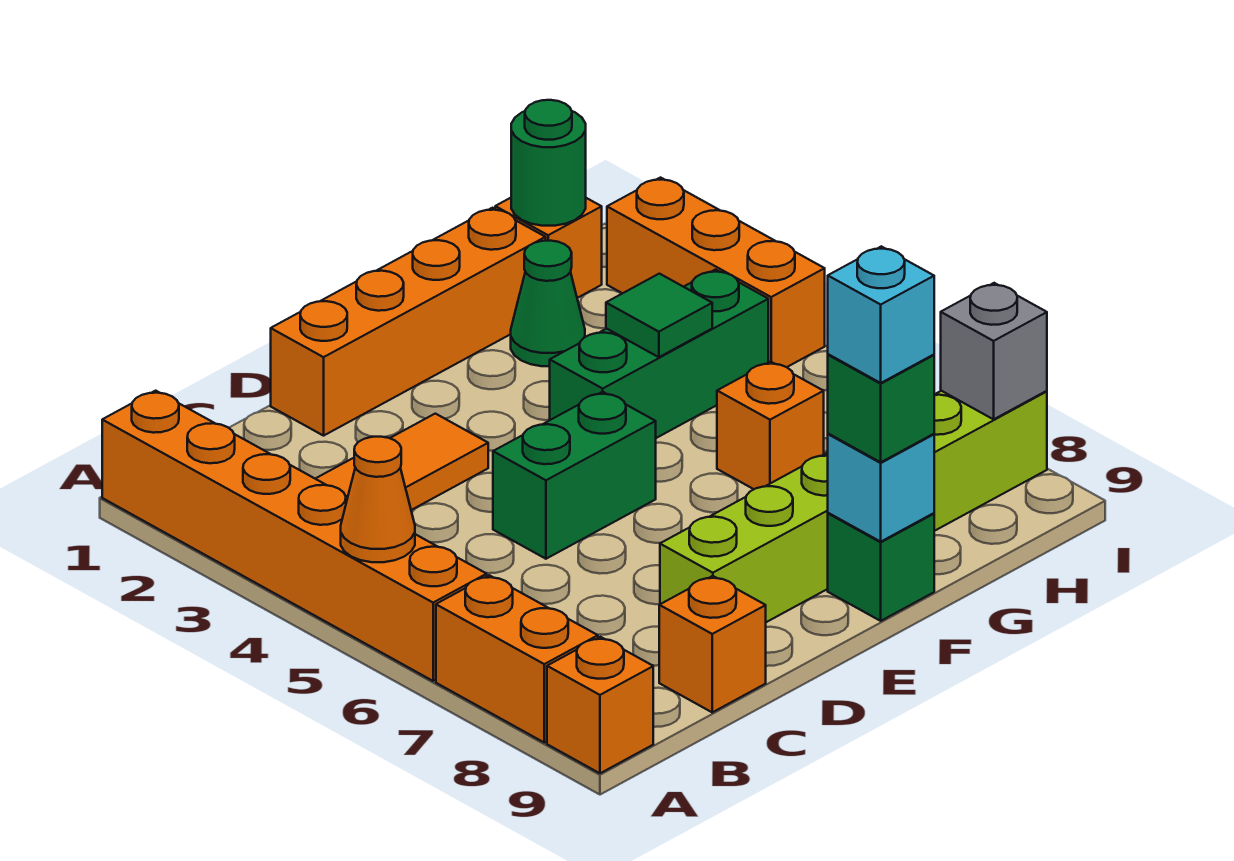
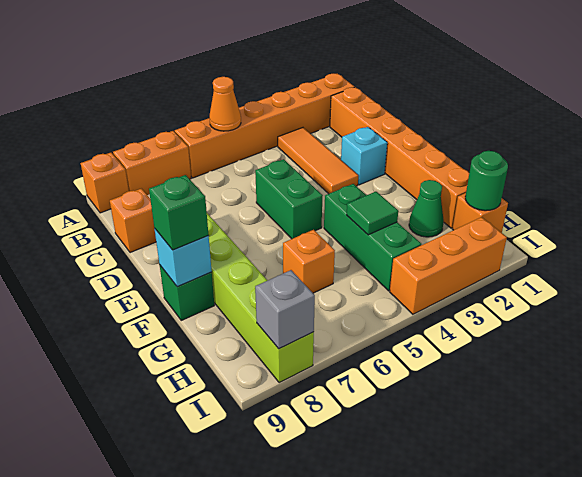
orange 1x4 brick [271,208,546,436] -> orange 1x6 brick [330,87,469,228]
cyan 1x1 brick [828,246,934,383] -> cyan 1x1 brick moved to [341,127,387,185]

